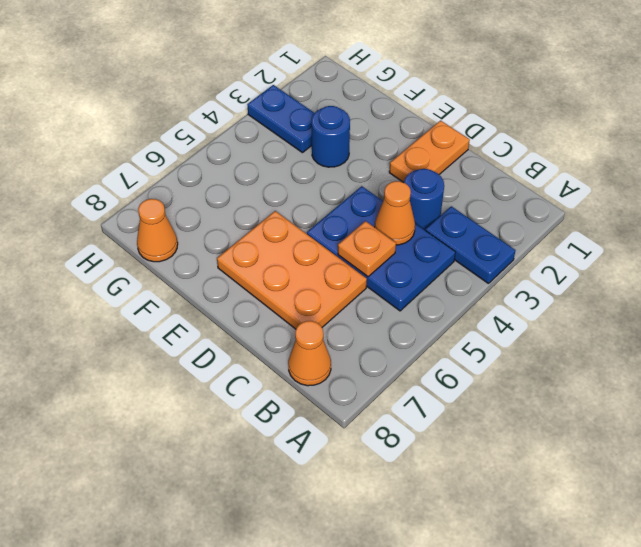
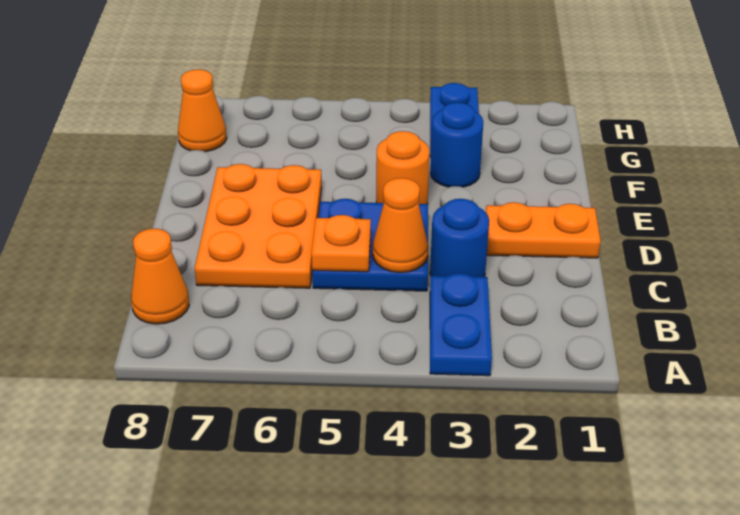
blue 2x3 plate [307,186,455,311] -> blue 2x2 plate [312,199,428,291]
none -> orange 1x1 round brick [376,131,429,204]

